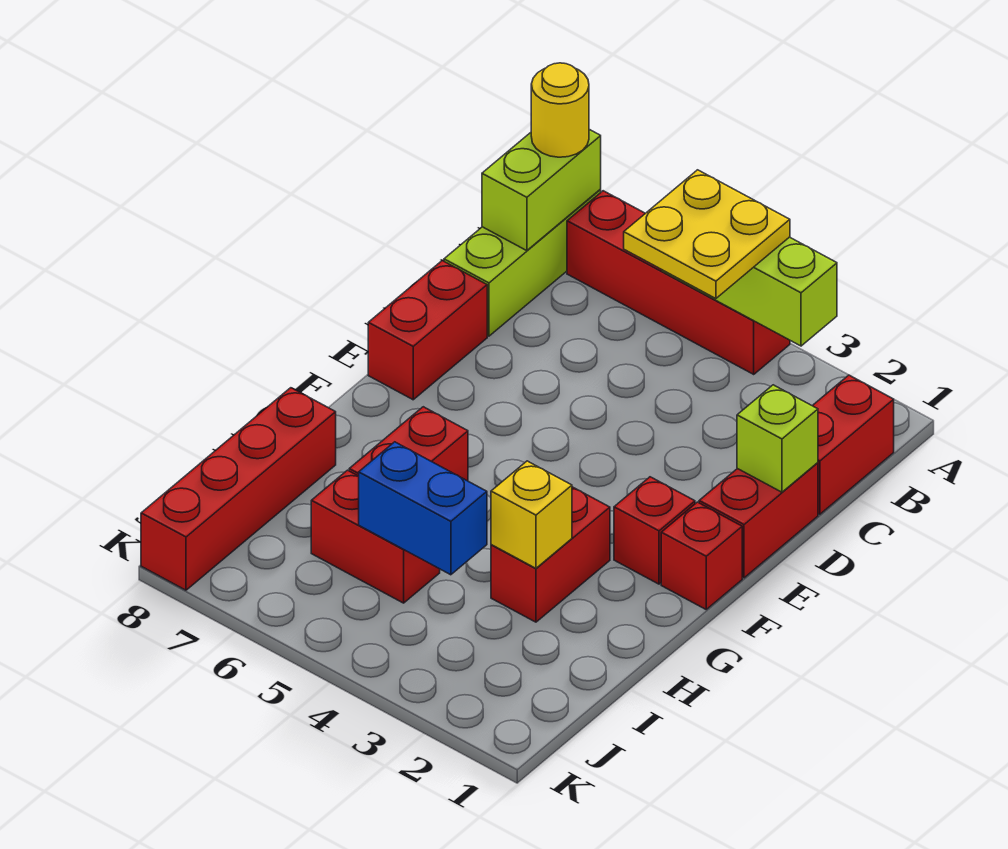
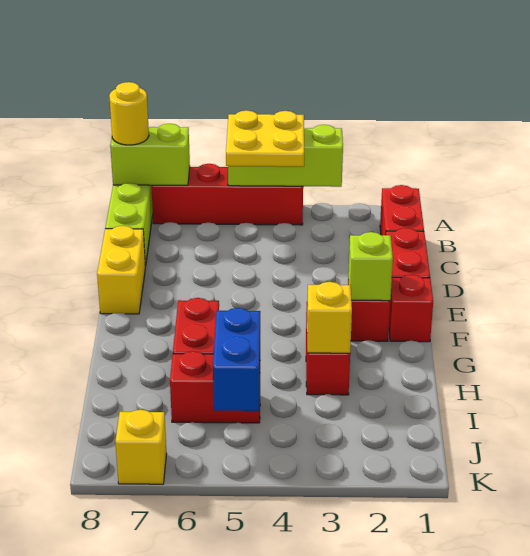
lime 1x2 brick [482,129,601,251] -> lime 1x2 brick turned to [110,124,190,186]
lime 1x1 brick [737,385,818,492] -> lime 1x1 brick moved to [348,232,393,301]
red 1x2 brick [368,261,487,400] -> yellow 1x2 brick [97,226,145,314]
red 1x4 brick [141,388,336,590] -> none
blue 1x2 brick [359,442,487,575] -> blue 1x2 brick turned to [213,308,260,411]
none -> yellow 1x1 brick [115,410,167,484]

